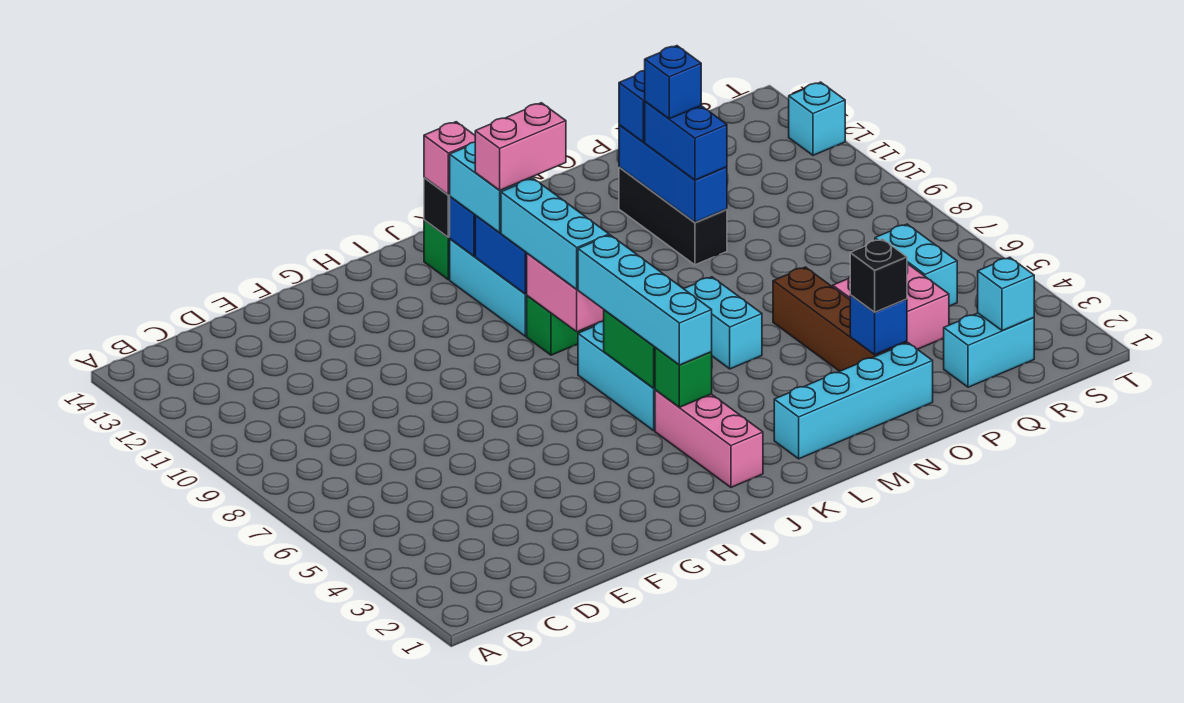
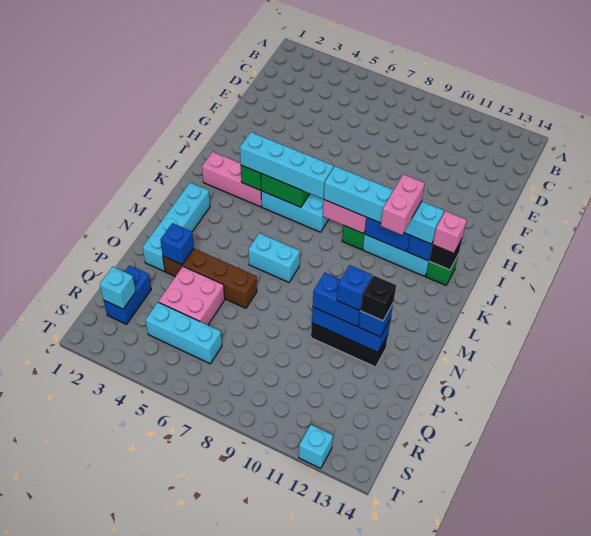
black 1x1 brick [850,239,907,312] -> black 1x1 brick moved to [361,275,396,321]
cyan 1x2 brick [944,313,1034,387] -> blue 1x2 brick [104,265,151,324]
cyan 1x2 brick [875,224,957,306] -> cyan 1x3 brick [146,302,222,364]

